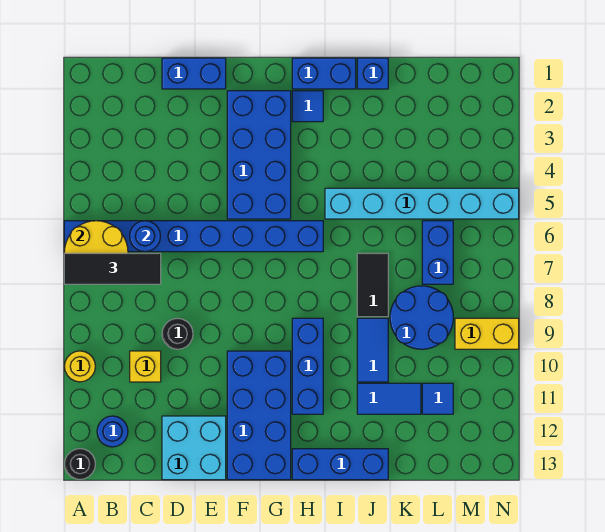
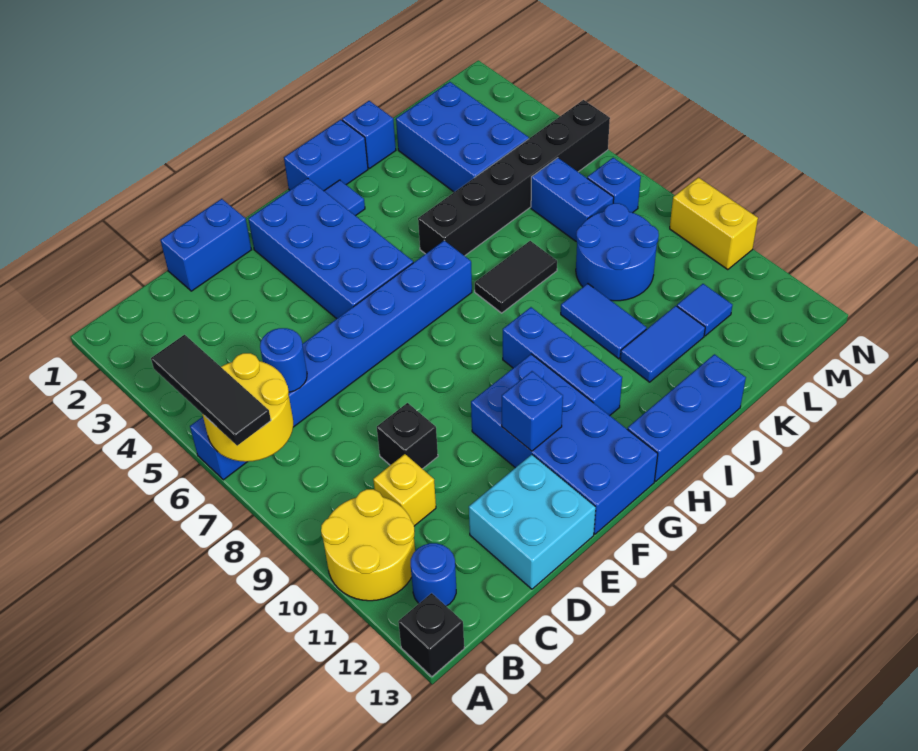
black 1x3 tile [64,253,161,284] -> black 1x3 tile turned to [151,335,271,446]
yellow 1x1 round brick [64,351,95,382] -> yellow 2x2 round brick [321,489,415,601]
black 1x1 round brick [65,449,95,479] -> black 1x1 brick [398,593,464,677]
black 1x1 round brick [162,318,193,349] -> black 1x1 brick [377,403,438,469]
none -> blue 1x1 brick [502,371,563,451]
cyan 1x6 brick [325,188,519,219] -> black 1x6 brick [418,100,610,256]
black 1x2 tile [357,253,388,317] -> black 1x2 tile turned to [475,241,557,313]
none -> blue 2x3 brick [396,82,529,192]
none -> blue 1x1 brick [587,158,641,213]
yellow 1x2 brick [455,318,519,349] -> yellow 1x2 brick turned to [670,177,758,270]

